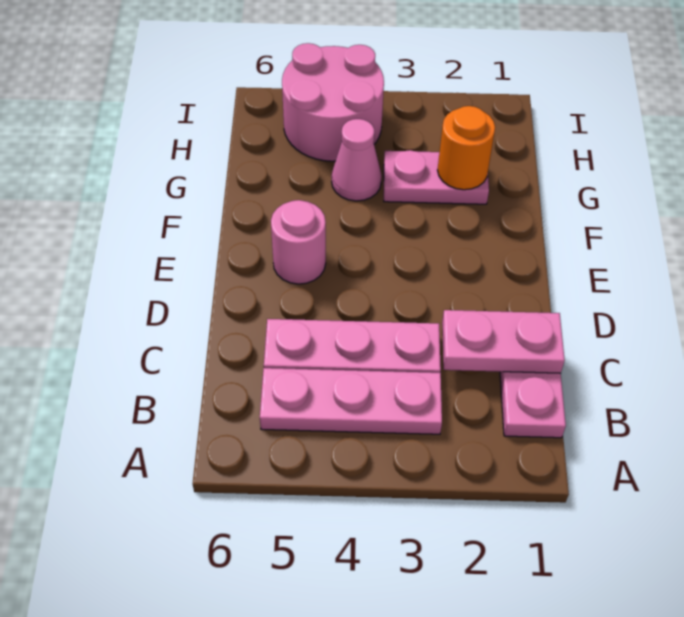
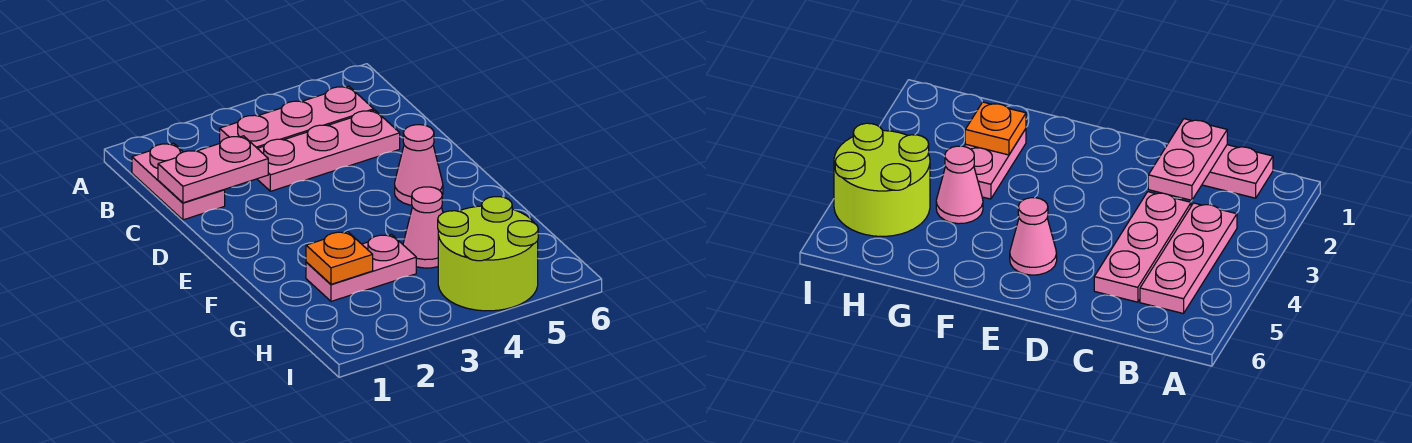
pink 1x1 round brick [271,200,326,284] -> pink 1x1 cone [395,125,443,205]
orange 1x1 round brick [438,106,495,190] -> orange 1x1 plate [306,232,373,284]
pink 2x2 round brick [282,43,384,161] -> lime 2x2 round brick [438,197,538,311]

